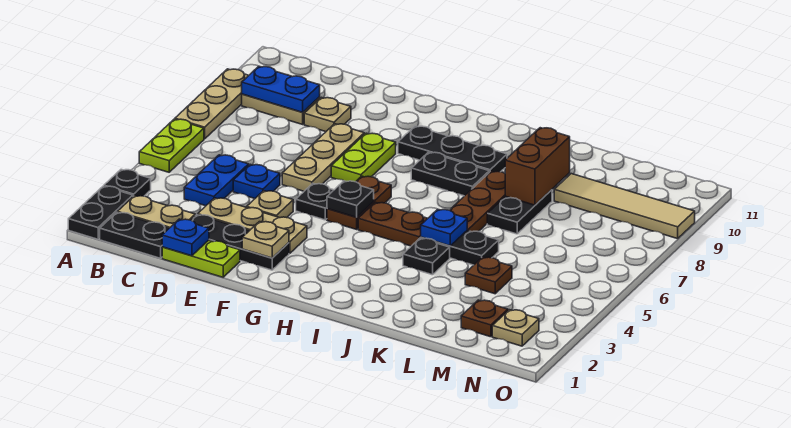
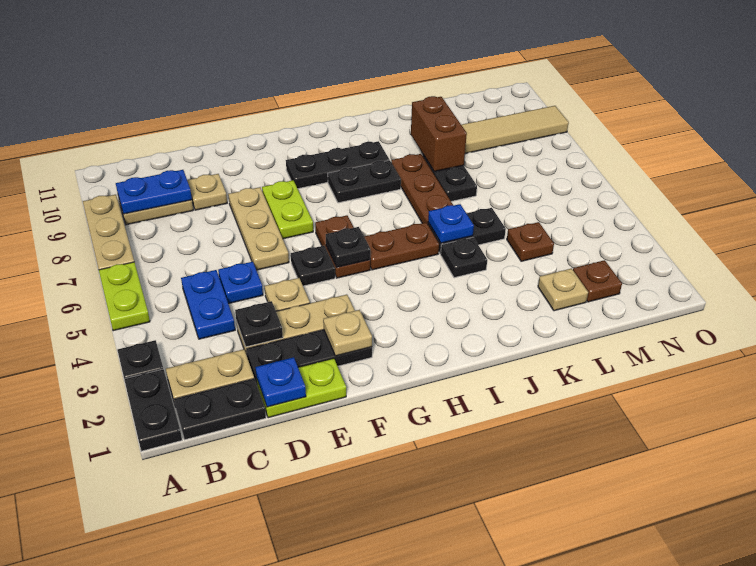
none -> black 1x1 plate [235,301,283,347]
tan 1x1 plate [492,310,539,346] -> tan 1x1 plate moved to [538,269,588,311]

